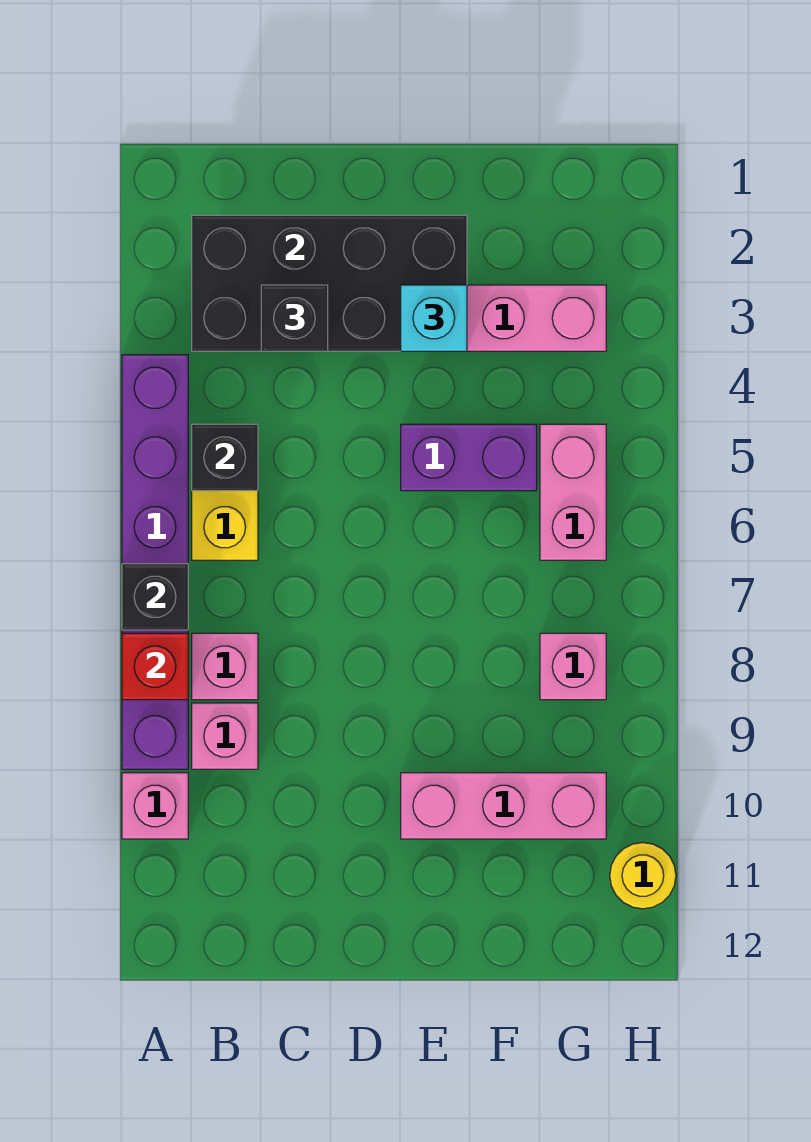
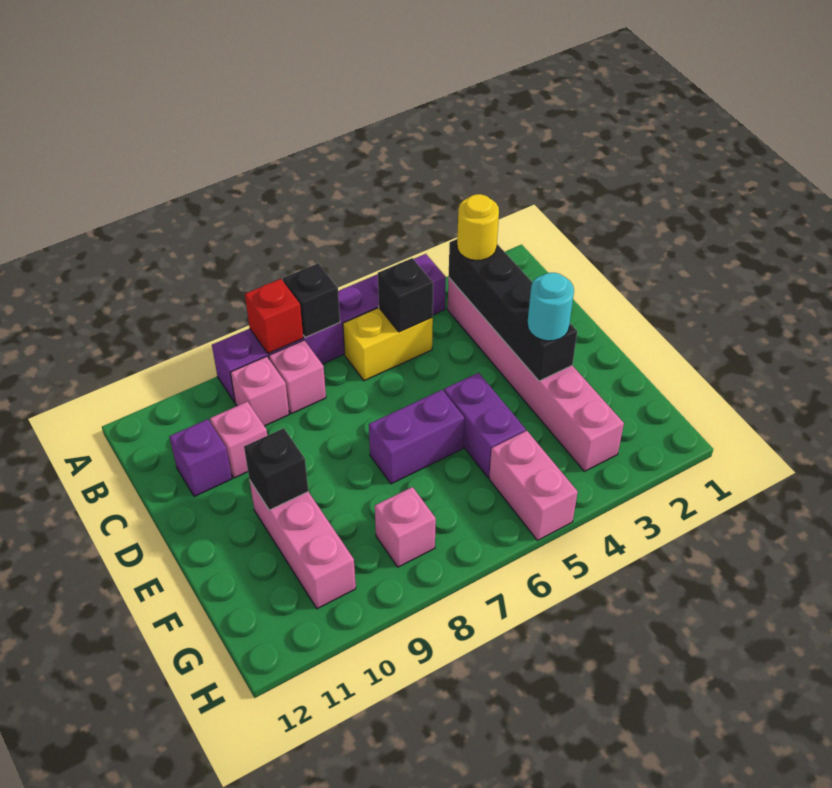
pink 1x1 brick [122,773,188,839] -> pink 1x1 brick moved to [210,402,267,478]
black 2x4 brick [192,215,467,351] -> black 1x4 brick [449,239,577,381]
black 1x1 brick [261,285,328,351] -> black 1x1 brick moved to [244,428,309,510]
none -> purple 1x1 brick [169,419,232,497]
cyan 1x1 brick [401,285,467,351] -> cyan 1x1 round brick [527,273,574,341]
none -> purple 1x2 brick [369,390,464,484]
pink 1x2 brick [540,424,606,560] -> pink 1x2 brick turned to [489,431,578,540]
yellow 1x1 round brick [610,843,676,909] -> yellow 1x1 round brick moved to [457,194,499,260]

